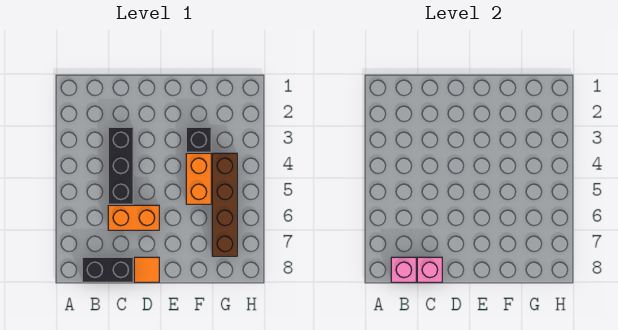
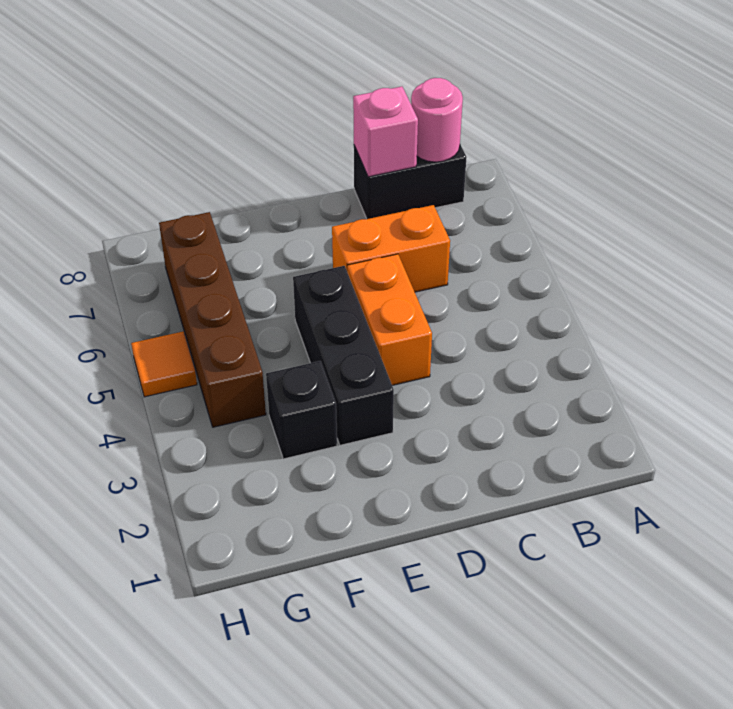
pink 1x1 brick [391,257,416,282] -> pink 1x1 round brick [411,78,463,162]
black 1x3 brick [108,127,133,204] -> black 1x3 brick moved to [293,266,394,445]
orange 1x1 tile [134,257,159,282] -> orange 1x1 tile moved to [131,331,197,397]
orange 1x2 brick [186,153,211,204] -> orange 1x2 brick moved to [347,254,432,385]

